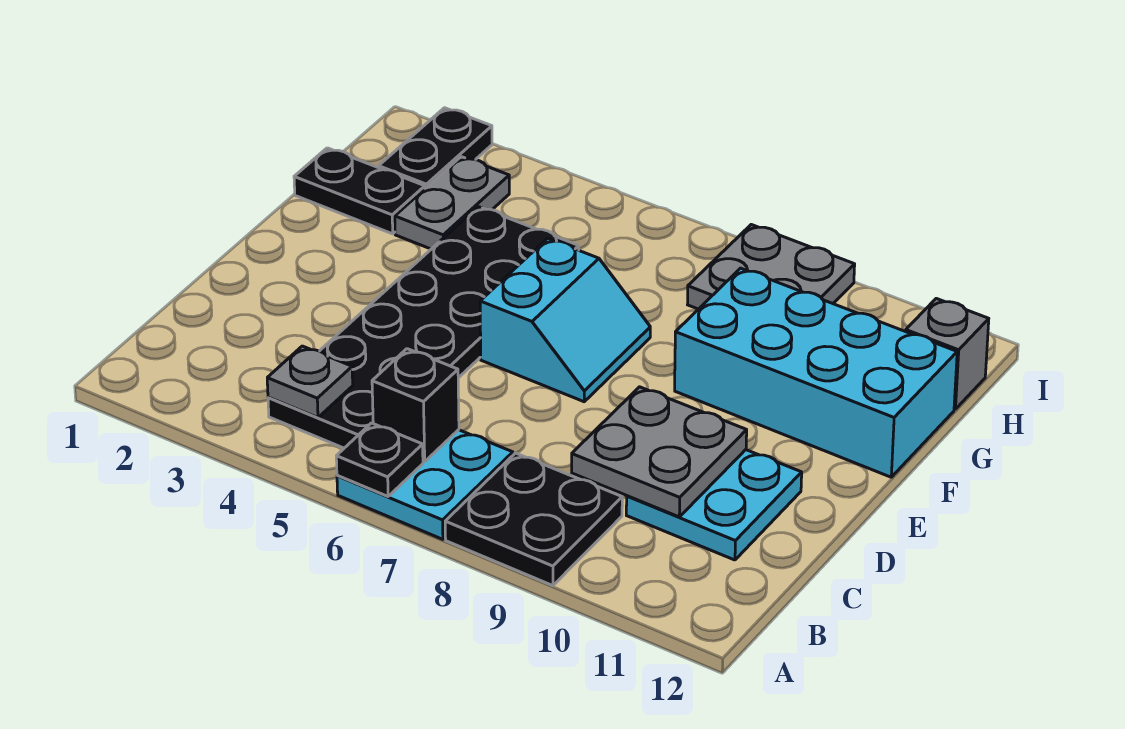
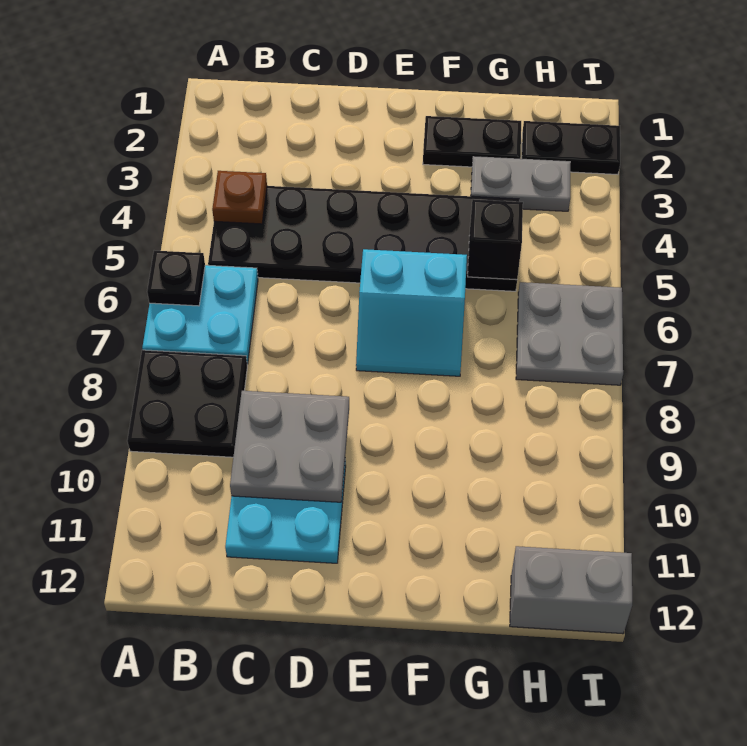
grey 1x1 plate [267,346,353,418] -> brown 1x1 plate [212,171,267,224]
black 1x1 brick [372,349,459,462] -> black 1x1 brick moved to [468,199,523,280]
cyan 2x4 brick [675,268,957,477] -> none
black 1x2 plate [294,148,425,234] -> black 1x2 plate turned to [423,116,521,167]
grey 2x2 plate [688,225,855,309] -> grey 2x2 plate moved to [516,282,623,385]
grey 1x1 brick [906,298,989,409] -> grey 1x2 brick [510,546,632,634]

